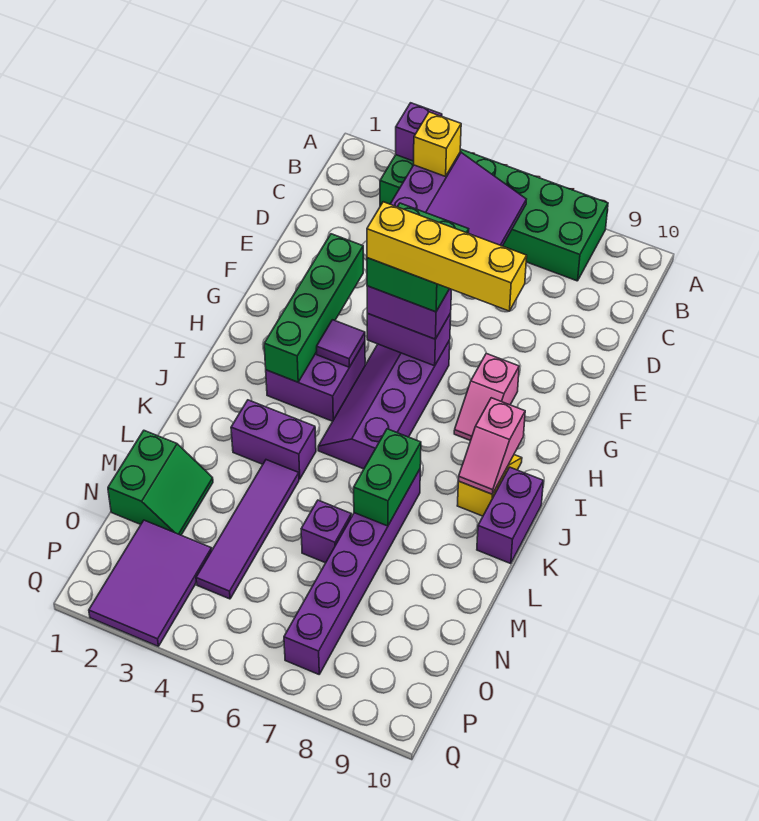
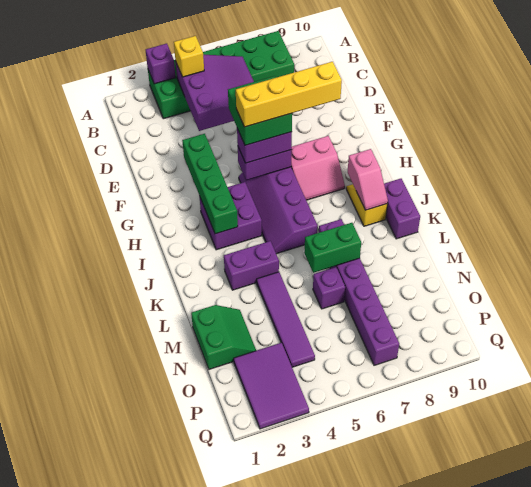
pink 1x2 slope [454,354,519,441] -> pink 2x2 slope [291,136,345,200]
purple 1x1 tile [317,320,365,367] -> none
green 1x2 brick [354,429,421,526] -> green 1x2 brick turned to [304,223,361,273]

